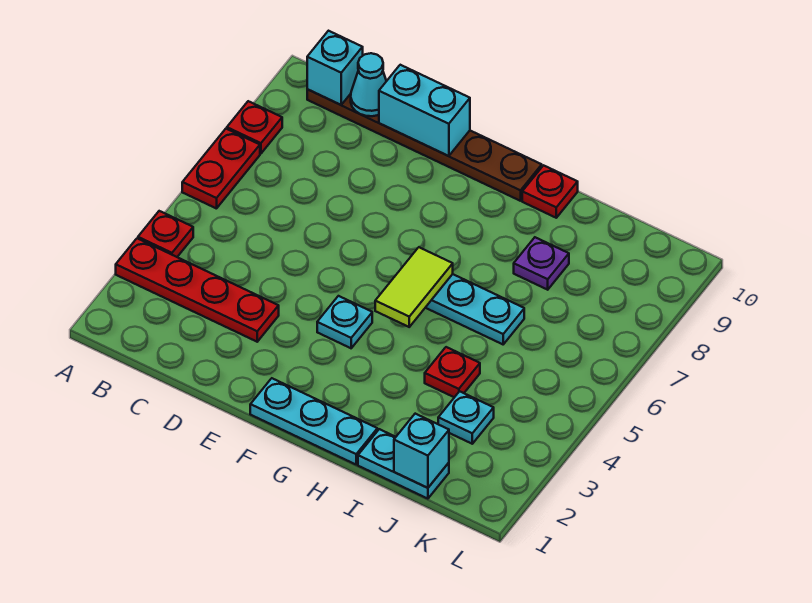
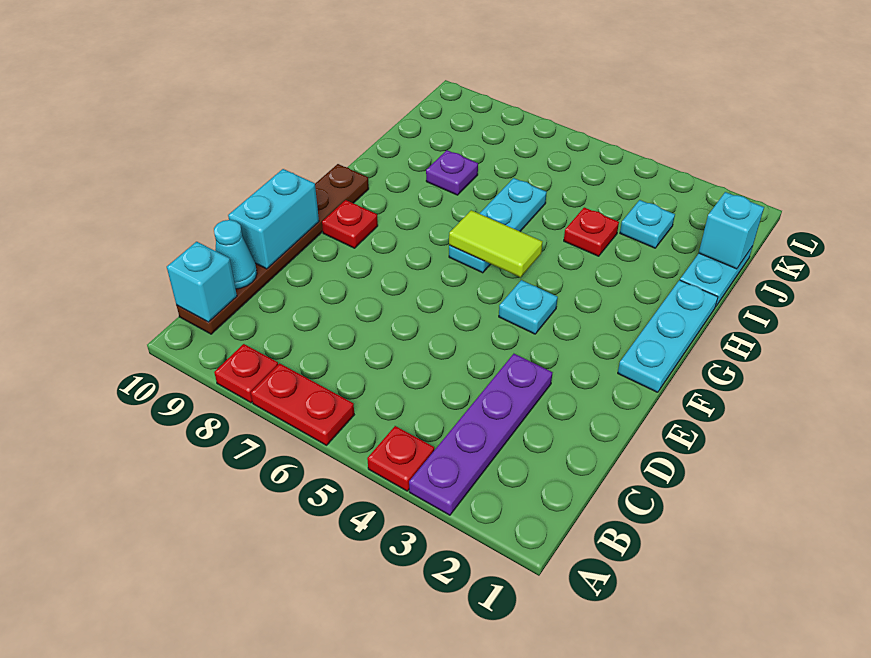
red 1x4 plate [116,238,279,342] -> purple 1x4 plate [409,354,552,515]
red 1x1 plate [522,165,578,218] -> red 1x1 plate moved to [322,200,378,248]

